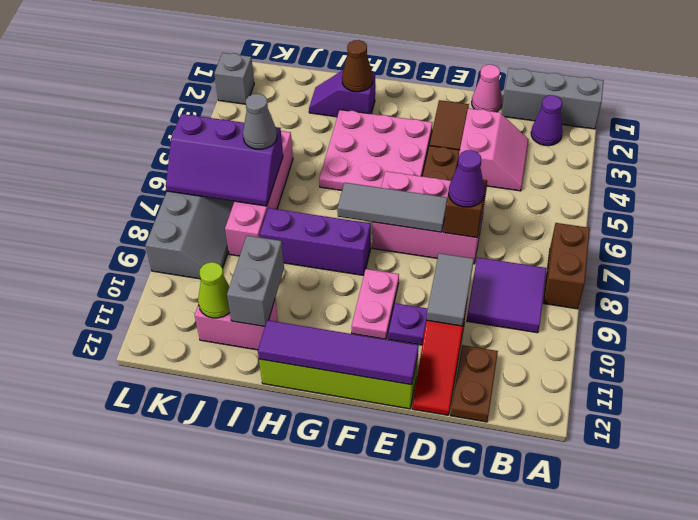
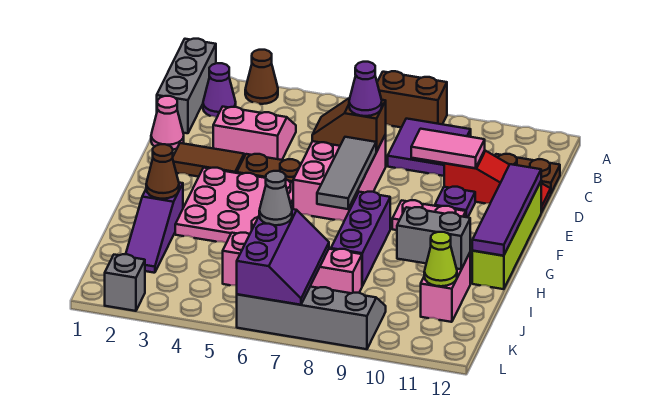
none -> brown 1x1 cone [245,50,278,104]
grey 1x2 tile [427,253,474,326] -> pink 1x2 tile [411,129,485,168]
purple 1x2 slope [309,70,375,117] -> purple 1x3 slope [126,183,183,273]

